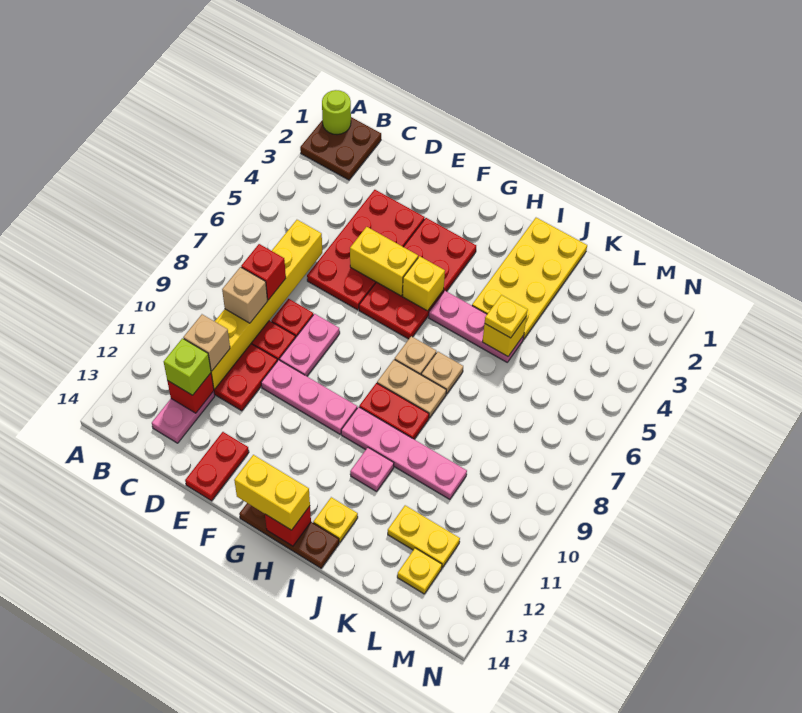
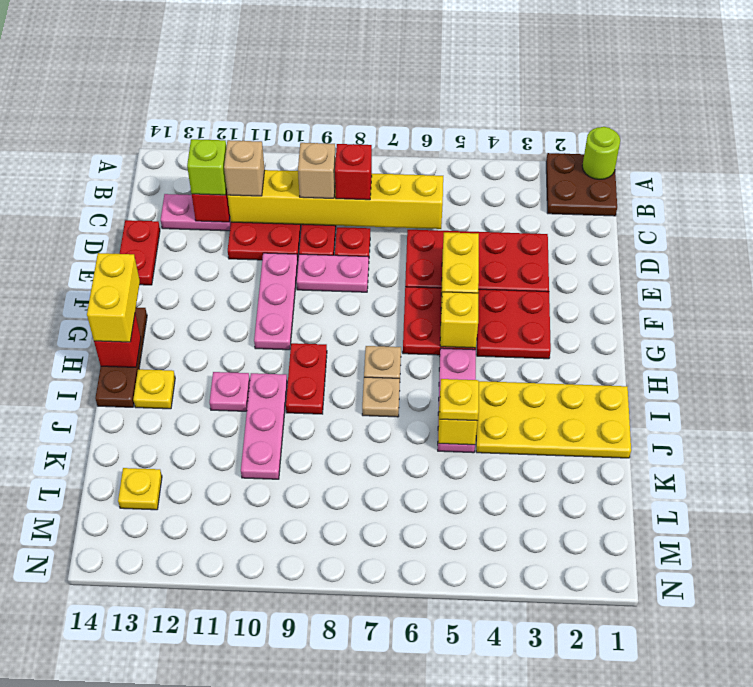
red 1x2 plate [185,432,249,501] -> red 1x2 plate turned to [120,220,160,285]
tan 1x2 plate [377,360,446,418] -> none
pink 1x4 plate [341,407,467,500] -> pink 1x3 plate [241,373,287,479]
yellow 1x2 plate [388,505,460,568] -> none

